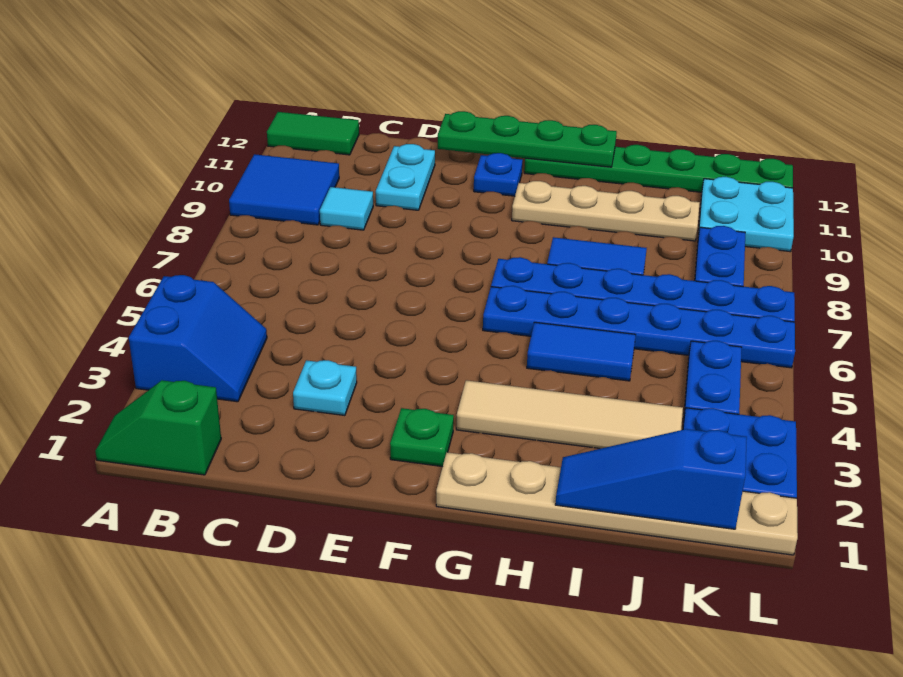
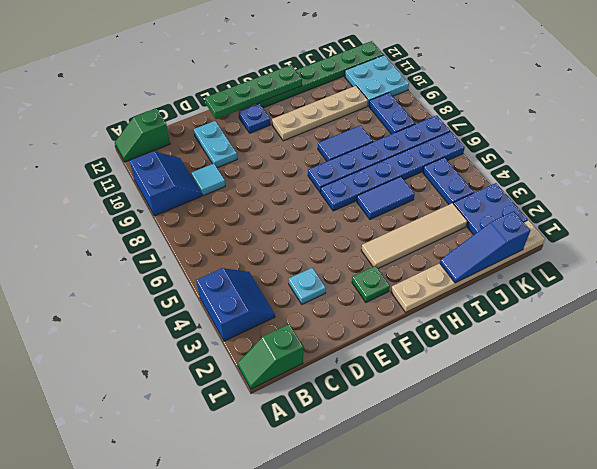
blue 2x2 tile [229,154,339,225] -> blue 2x2 slope [130,151,202,216]
green 1x2 tile [267,112,359,155] -> green 1x2 slope [115,108,170,162]

